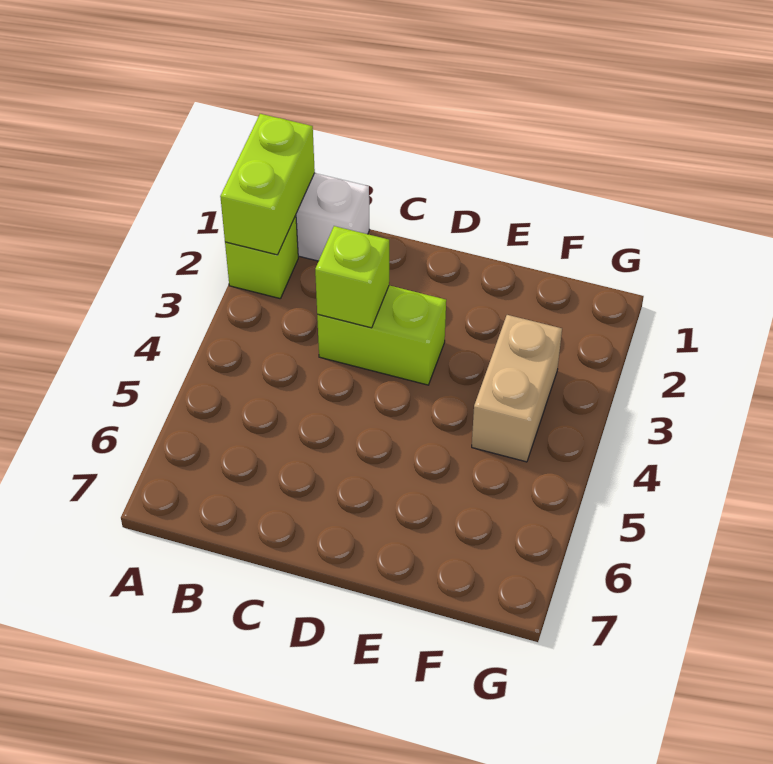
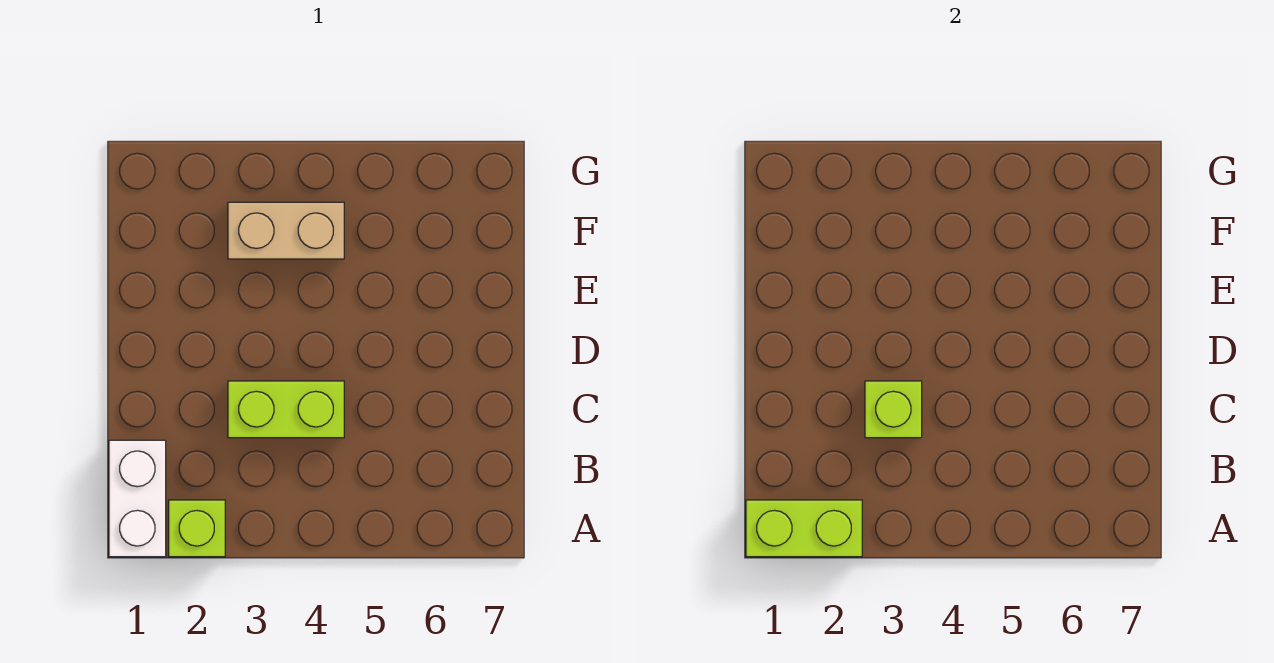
lime 1x2 brick [317,285,446,385] -> lime 1x2 brick turned to [228,381,344,438]

